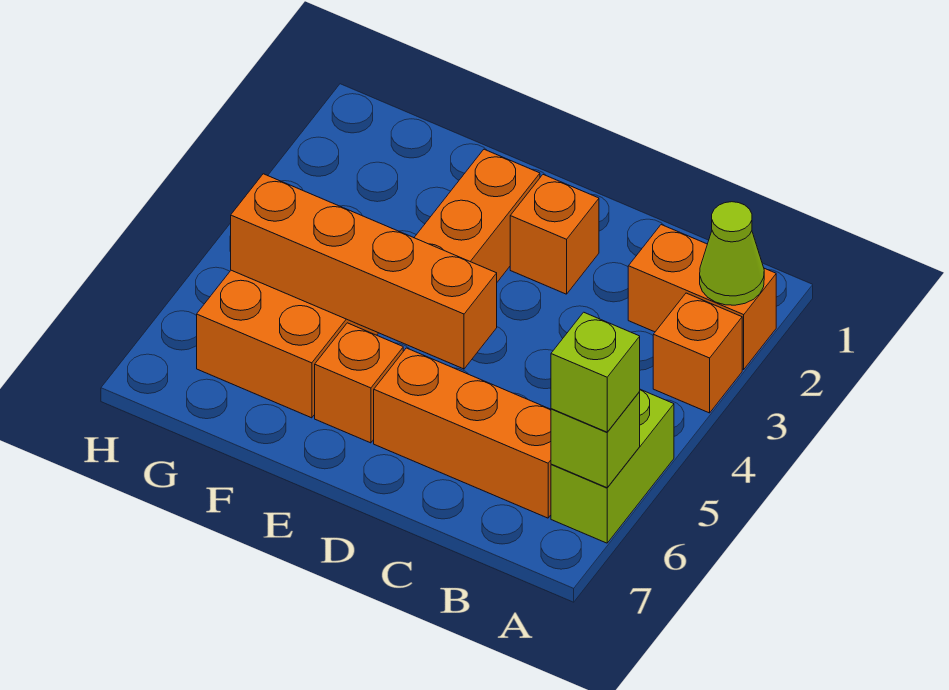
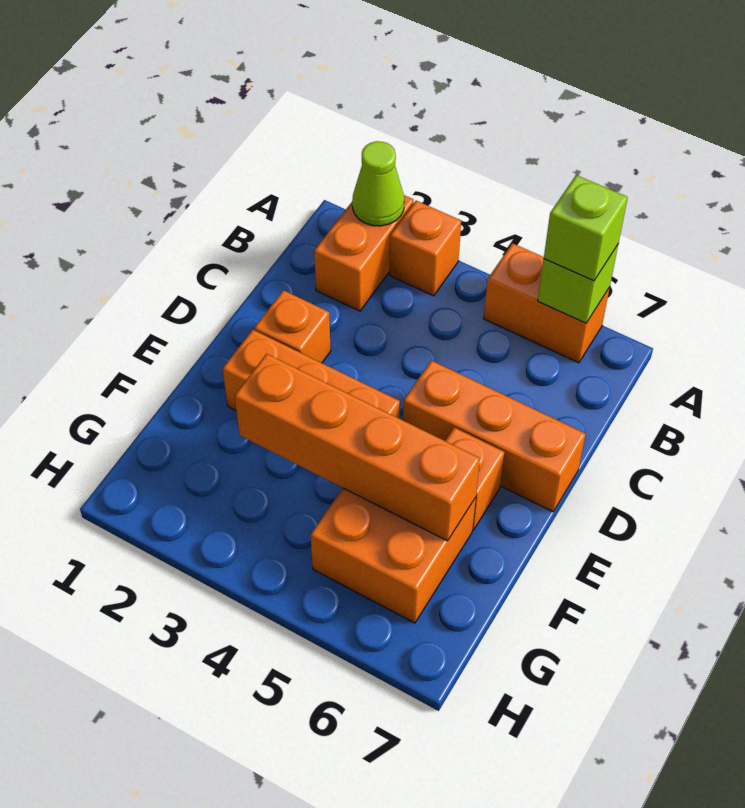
lime 1x2 brick [551,389,674,543] -> orange 1x2 brick [484,243,610,363]
orange 1x3 brick [374,348,551,518] -> orange 1x3 brick turned to [403,360,586,512]
orange 1x4 brick [231,174,497,369] -> orange 1x4 brick turned to [235,354,480,541]

